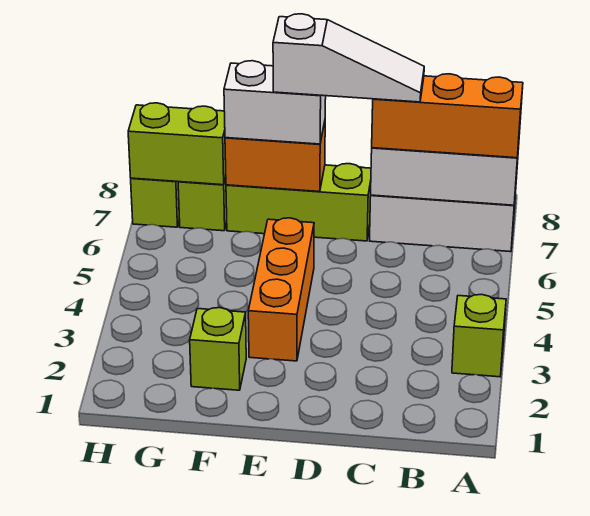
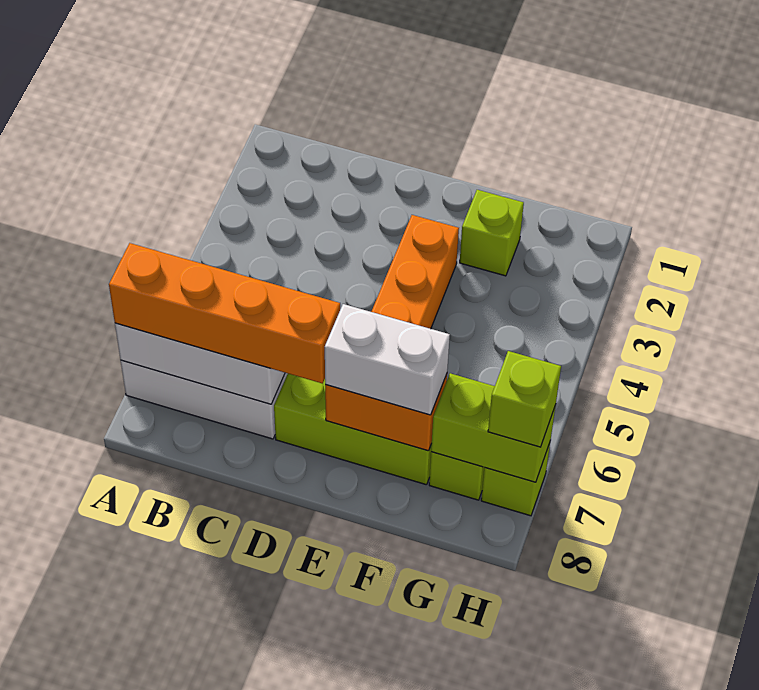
lime 1x1 brick [452,294,506,377] -> lime 1x1 brick moved to [488,351,561,447]
orange 1x3 brick [372,74,523,158] -> orange 1x4 brick [109,243,340,383]
white 1x3 slope [273,14,424,102] -> none

